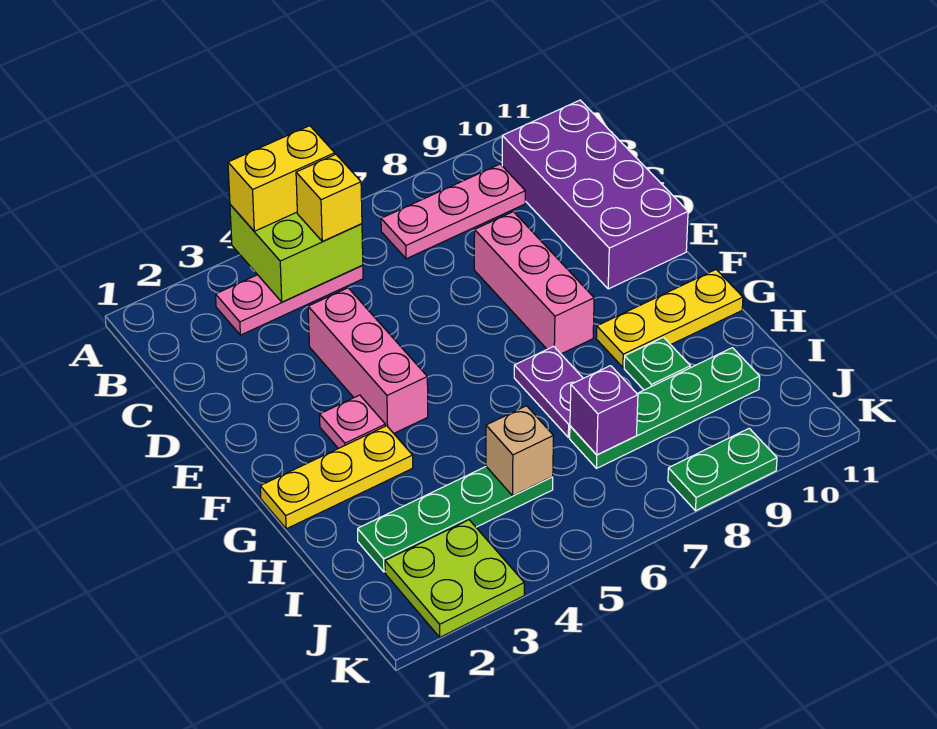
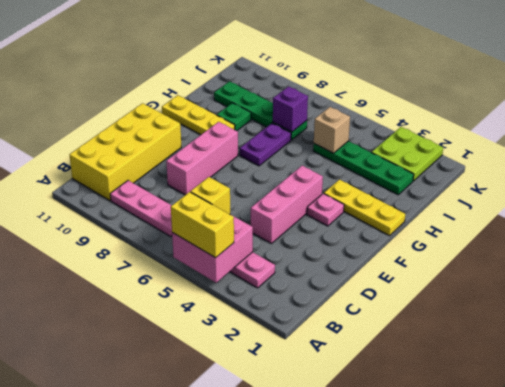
lime 2x2 brick [230,205,363,302] -> pink 2x2 brick [172,214,253,283]
purple 2x4 brick [502,100,688,289] -> yellow 2x4 brick [70,103,181,201]
green 1x2 plate [668,428,777,511] -> none

